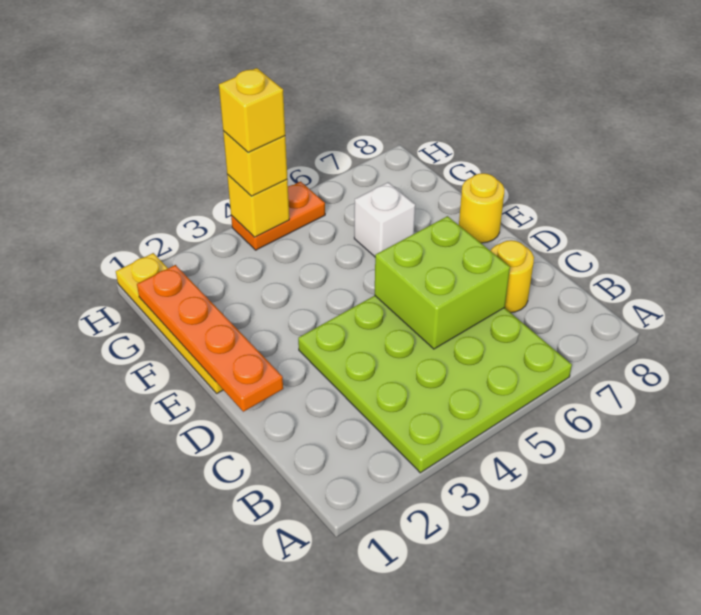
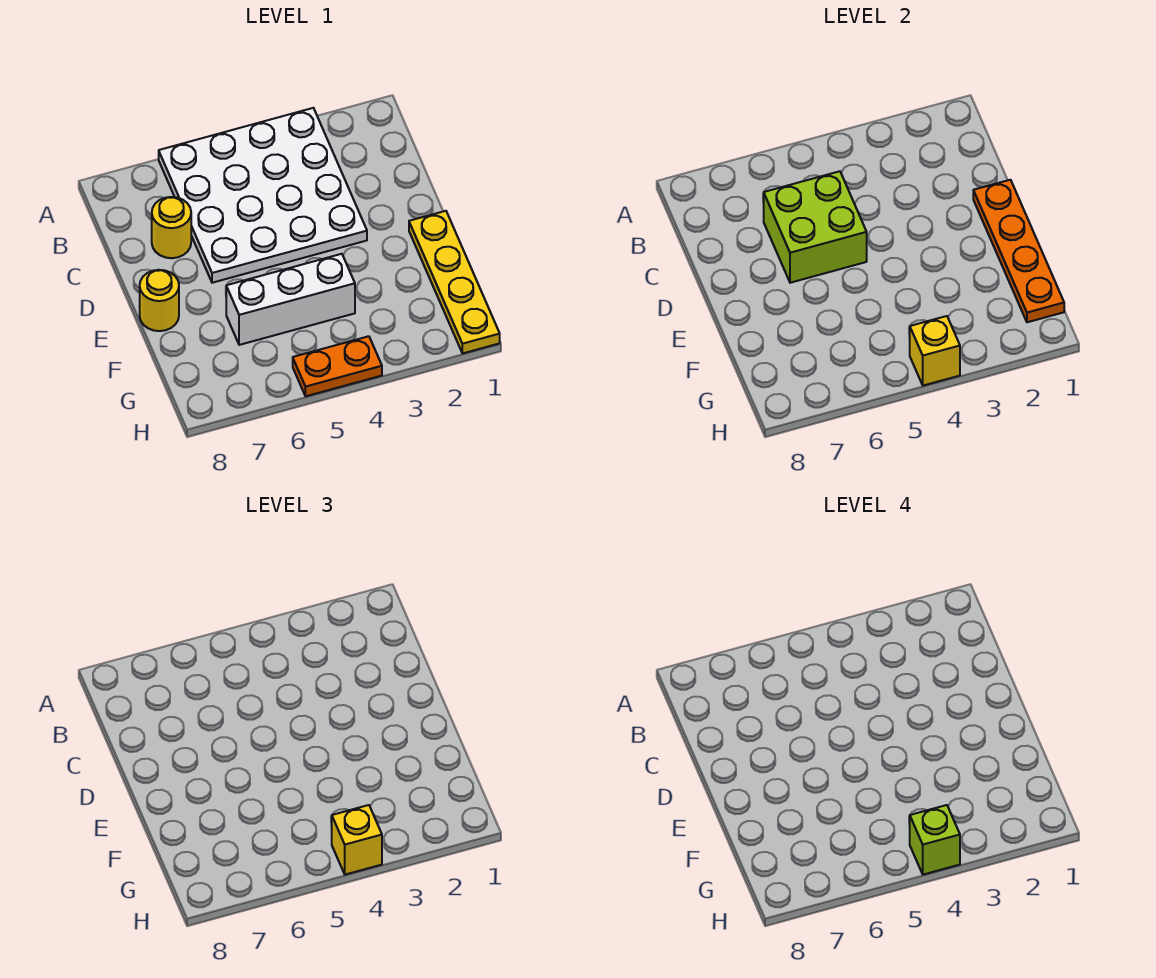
lime 4x4 plate [298,296,572,473] -> white 4x4 plate [159,108,367,283]
white 1x1 brick [354,182,415,257] -> white 1x3 brick [226,254,355,345]
yellow 1x1 brick [219,68,285,153] -> lime 1x1 brick [910,805,960,875]

